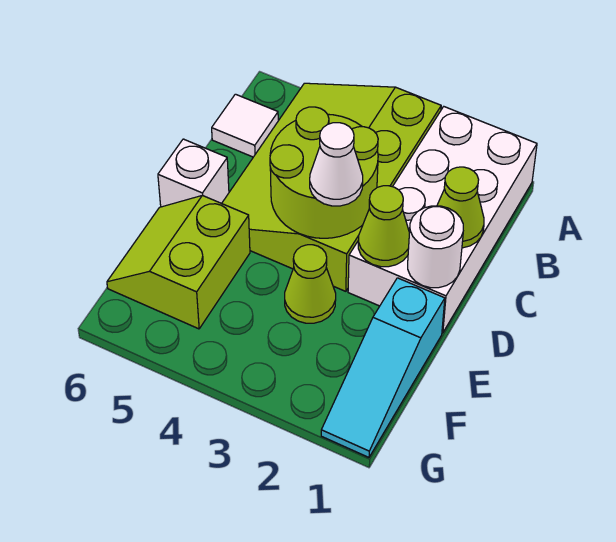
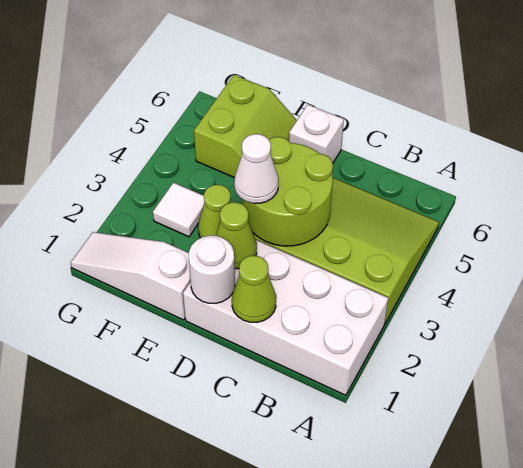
white 1x1 tile [212,94,278,157] -> white 1x1 tile moved to [153,183,204,237]
cyan 1x3 slope [321,278,445,457] -> white 1x3 slope [71,232,191,320]
lime 2x2 slope [107,195,250,329] -> lime 2x2 slope turned to [194,75,297,178]

